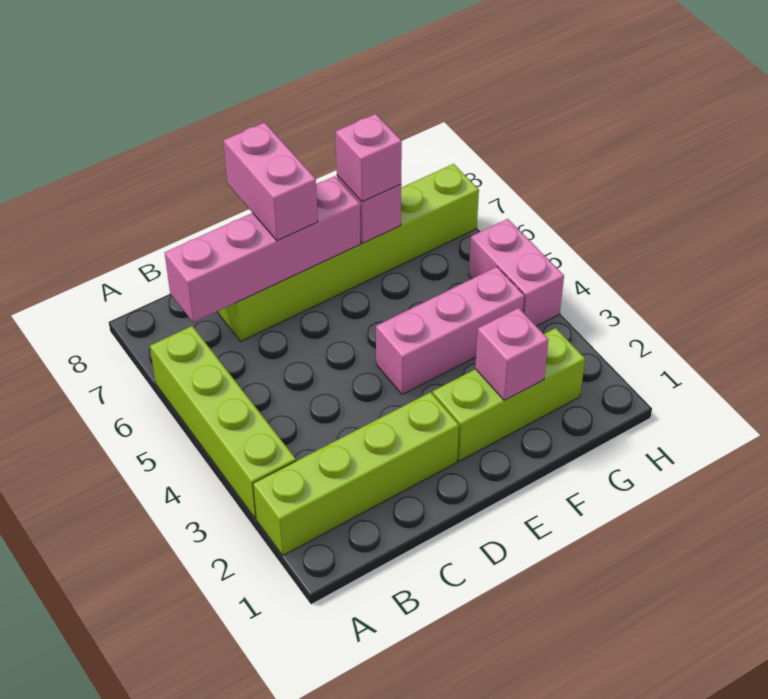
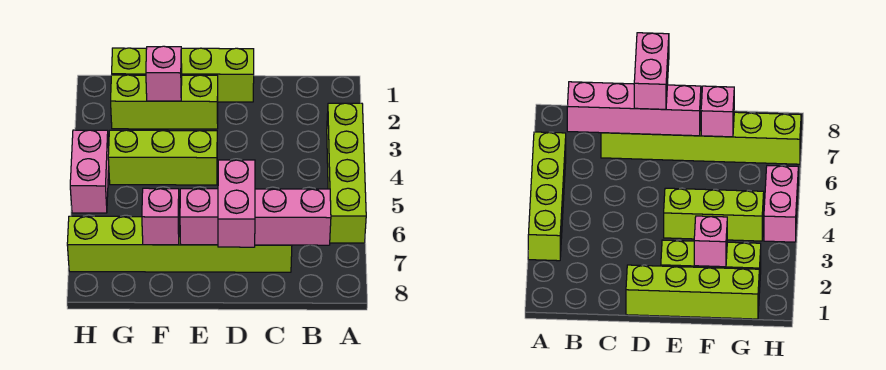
lime 1x4 brick [253,392,459,555] -> lime 1x4 brick moved to [112,48,254,102]
pink 1x3 brick [376,267,524,395] -> lime 1x3 brick [108,130,217,185]
pink 1x1 brick [336,114,402,202] -> none

